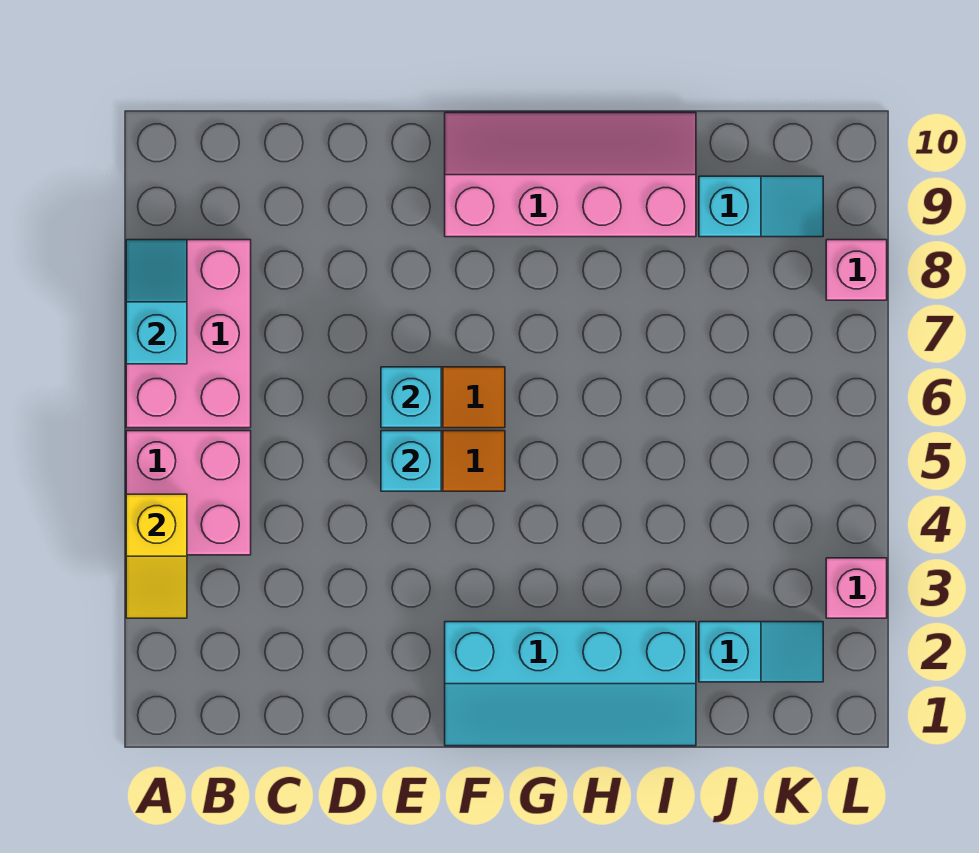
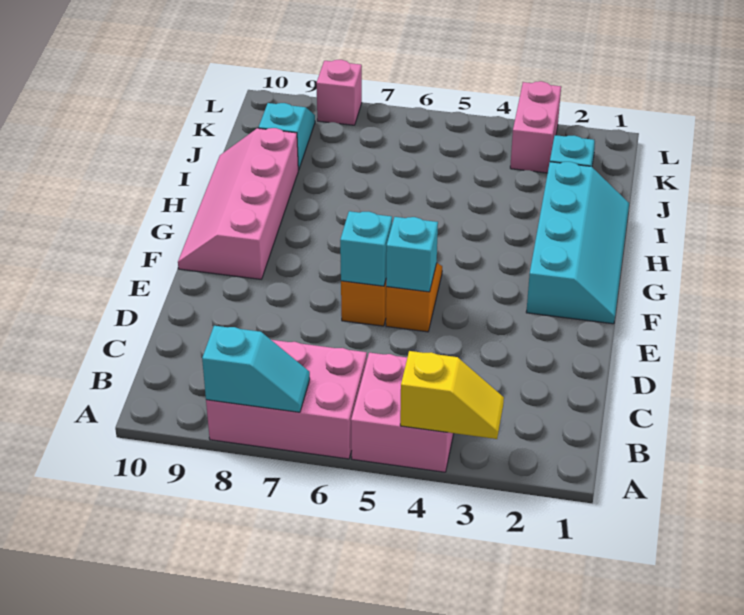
cyan 1x2 slope [126,240,187,364] -> cyan 1x2 slope turned to [202,326,310,412]
pink 1x1 brick [826,558,887,618] -> pink 1x2 brick [510,81,561,173]

